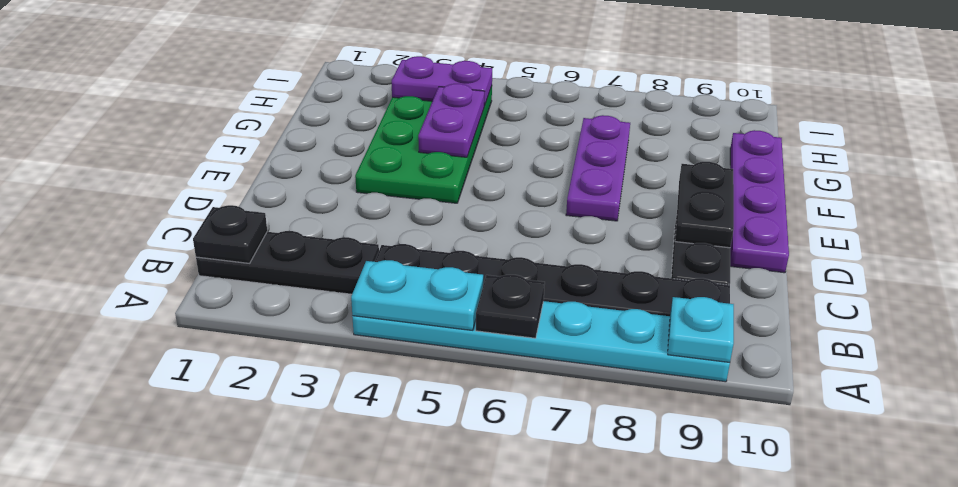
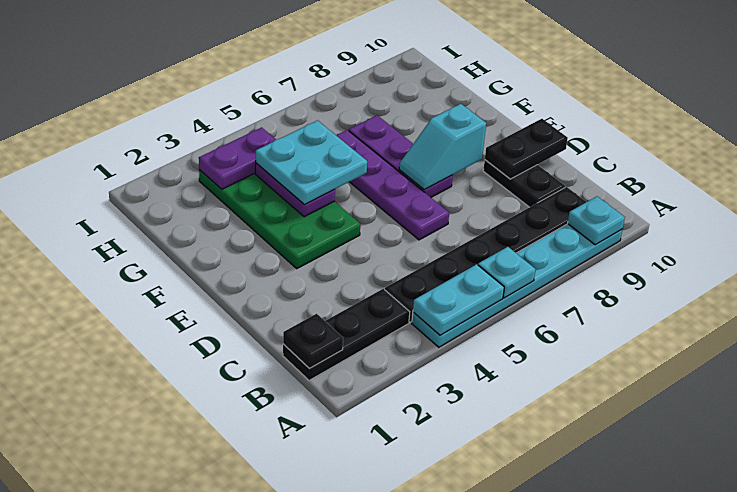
black 1x1 plate [476,275,545,338] -> cyan 1x1 plate [478,247,536,298]
black 1x2 plate [675,162,734,248] -> black 1x2 plate turned to [485,119,568,179]
purple 1x4 plate [730,130,789,273] -> purple 1x4 plate moved to [336,130,449,240]
none -> cyan 1x2 slope [399,104,486,190]
none -> cyan 2x2 plate [256,120,367,204]

